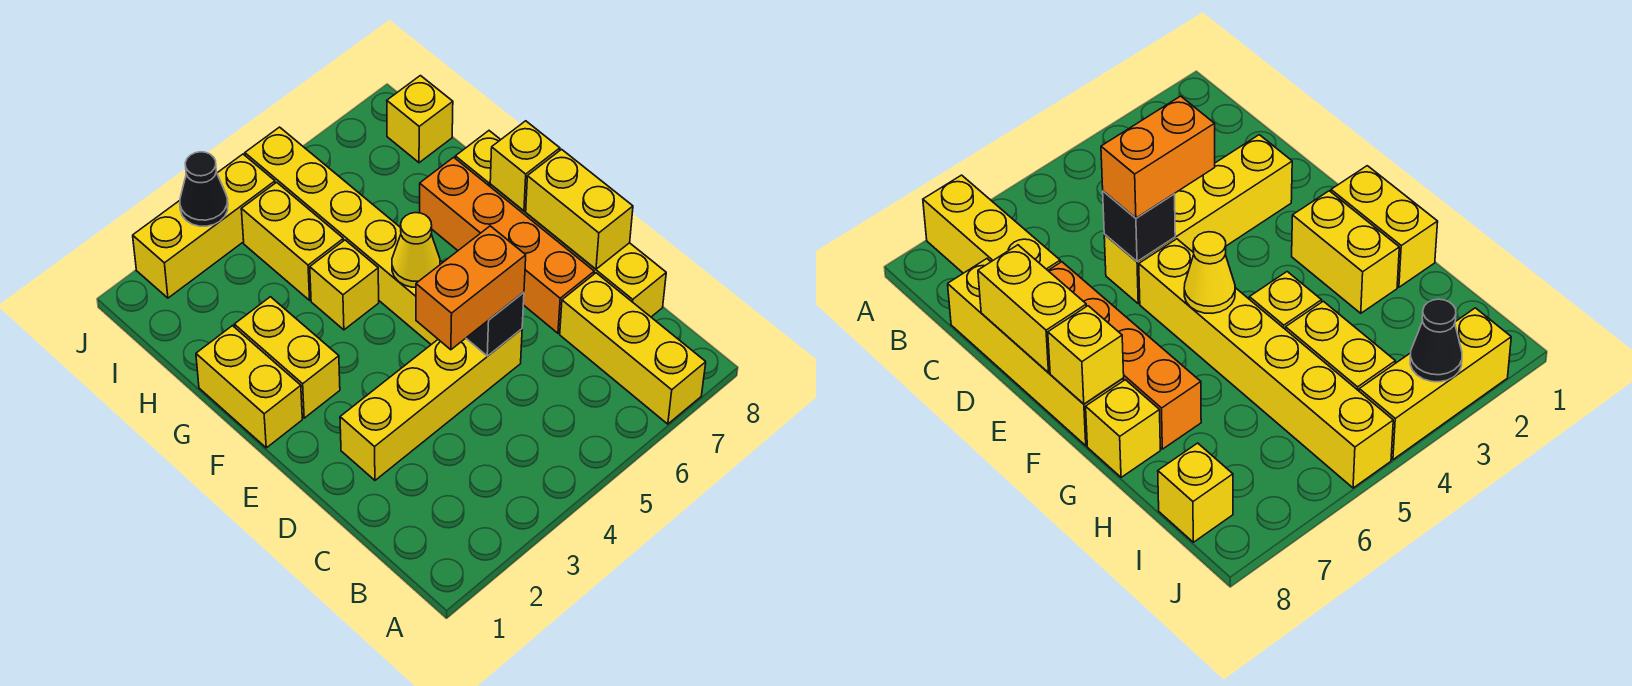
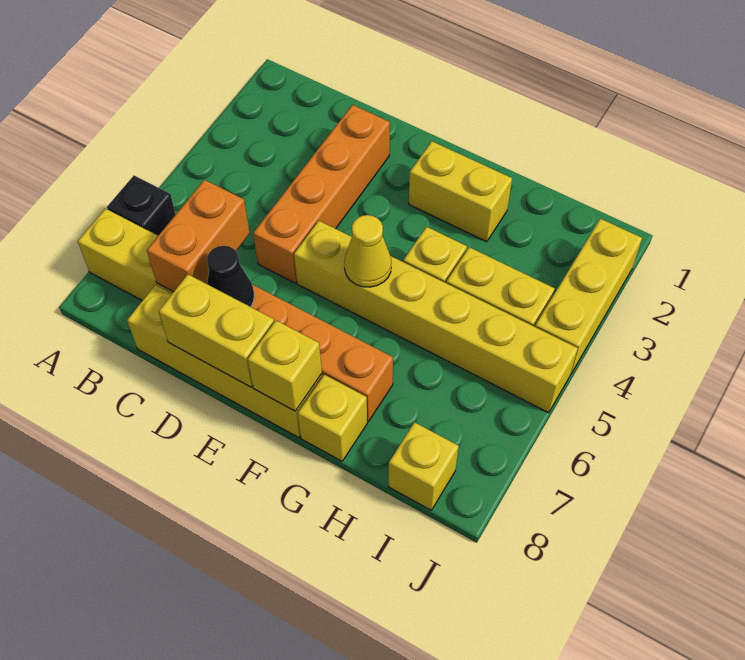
yellow 1x4 brick [340,329,522,480] -> orange 1x4 brick [253,105,390,283]
orange 1x2 brick [416,226,526,350] -> orange 1x2 brick moved to [147,180,250,292]
black 1x1 brick [466,292,524,356] -> black 1x1 brick moved to [107,176,176,236]
yellow 1x2 brick [196,326,302,448] -> none
black 1x1 cone [180,152,228,226] -> black 1x1 cone moved to [207,246,254,307]

